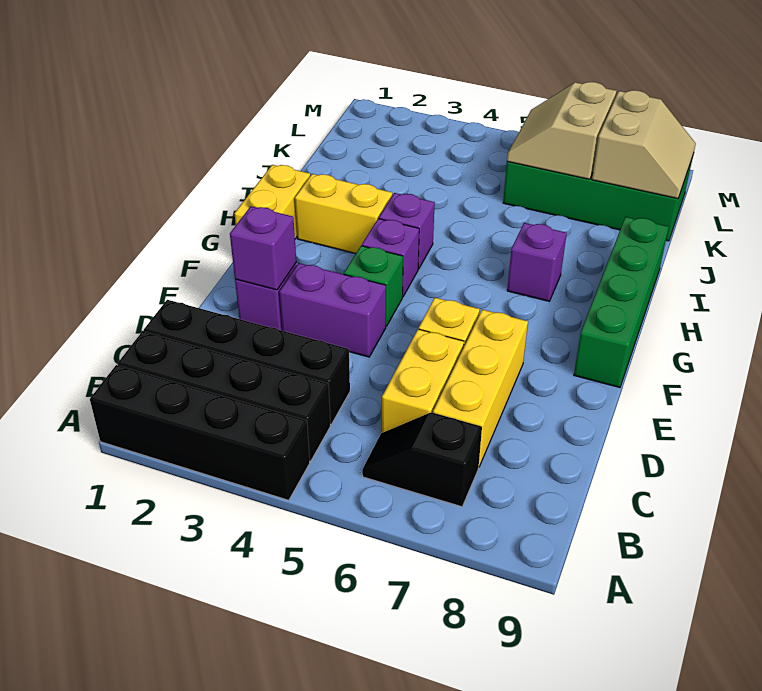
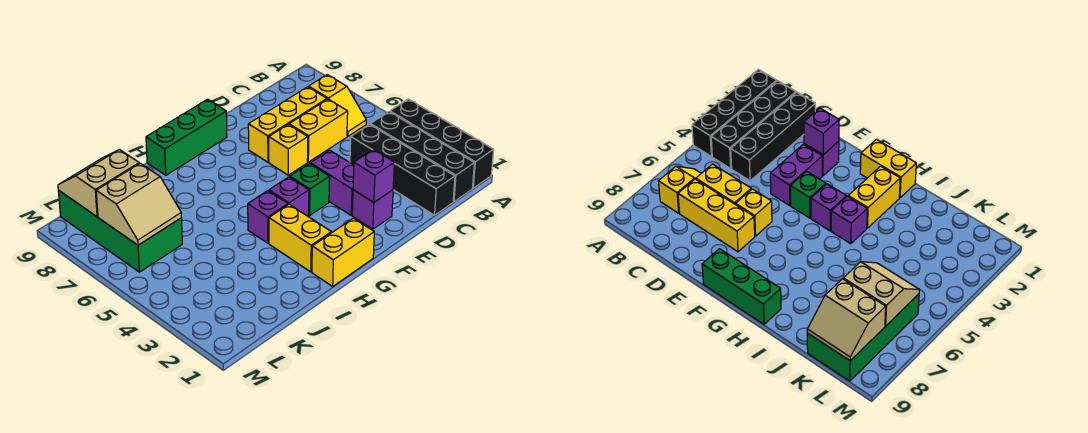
black 1x2 slope [362,412,482,507] -> yellow 1x2 slope [309,75,366,136]
green 1x4 brick [574,217,669,388] -> green 1x3 brick [146,99,227,175]
purple 1x1 brick [507,223,567,301] -> none

